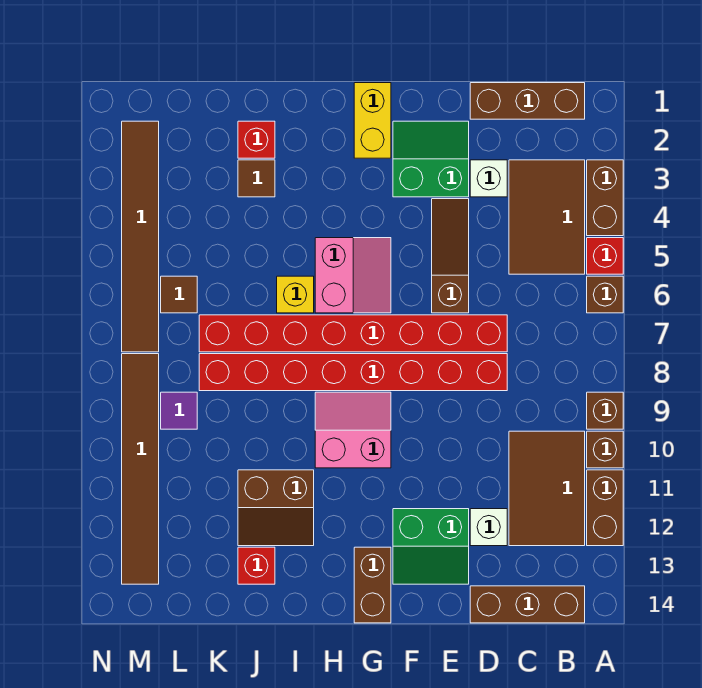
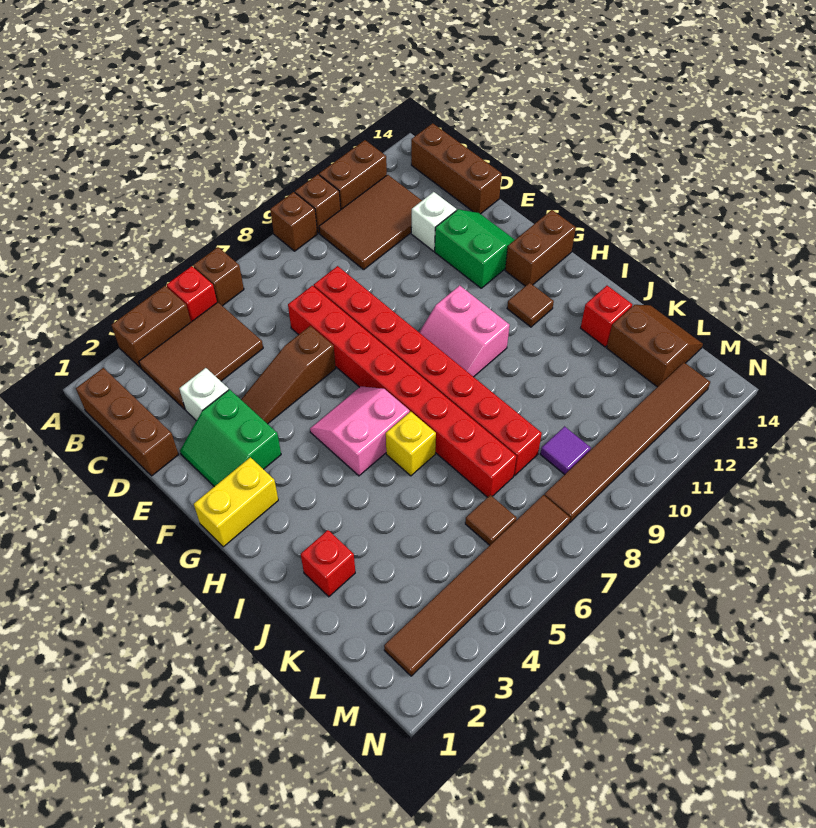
brown 2x2 slope [238,470,314,546] -> brown 2x2 slope moved to [607,305,703,387]
brown 1x1 tile [238,160,275,197] -> brown 1x1 tile moved to [507,283,554,327]

